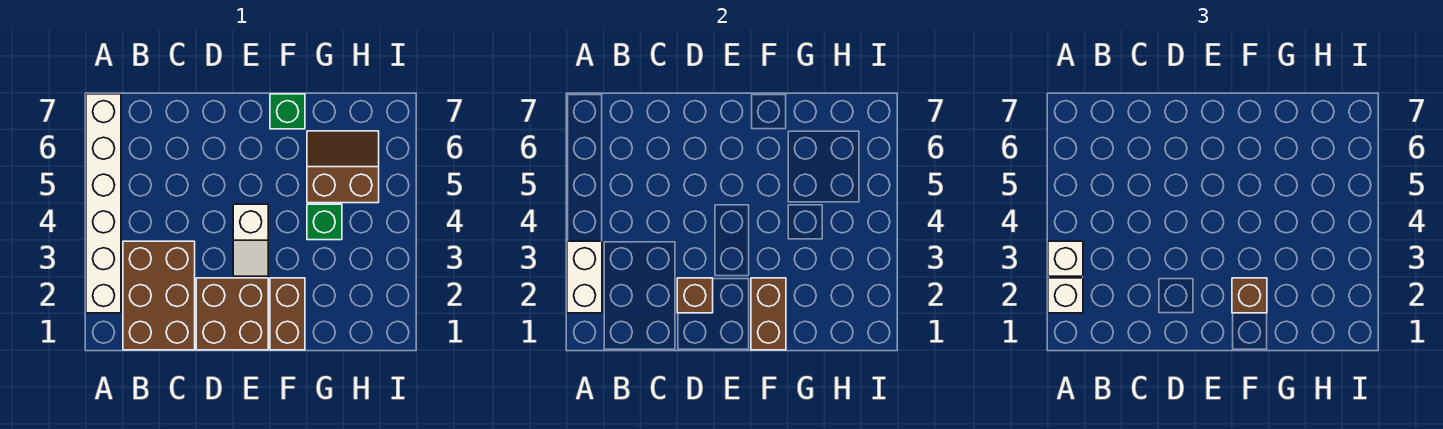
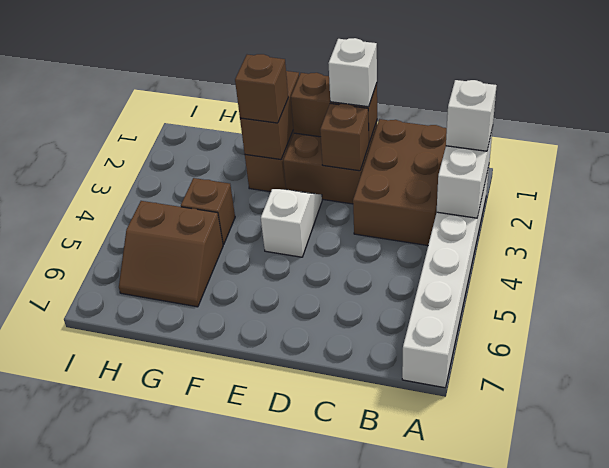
white 1x1 brick [1048,241,1083,276] -> white 1x1 brick moved to [328,38,377,107]
none -> brown 1x2 brick [291,73,377,142]
green 1x1 brick [270,94,305,129] -> none
green 1x1 brick [307,204,342,240] -> brown 1x1 brick [181,178,235,245]

